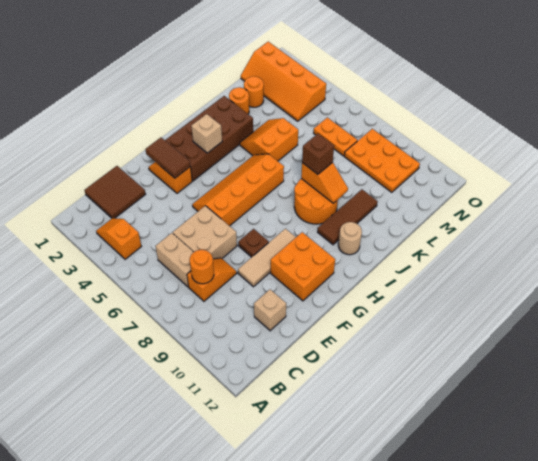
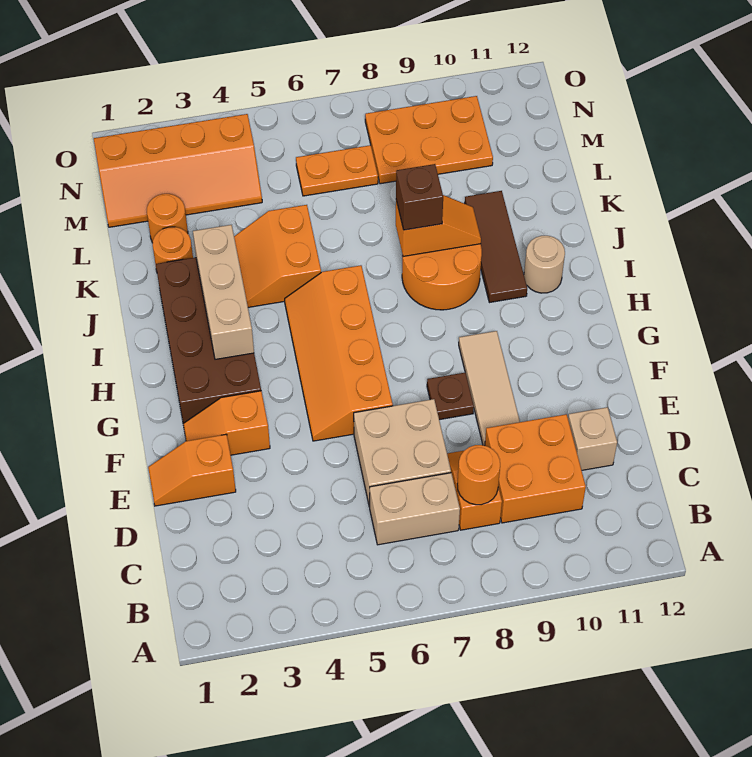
orange 1x2 slope [96,218,141,259] -> orange 1x2 slope moved to [148,434,236,506]
brown 2x2 tile [84,166,146,218] -> none
brown 1x2 tile [145,138,190,178] -> none
orange 2x2 brick [271,232,335,301] -> orange 2x2 brick moved to [485,414,586,523]
tan 1x1 brick [191,114,222,153] -> tan 1x3 brick [193,225,254,359]

